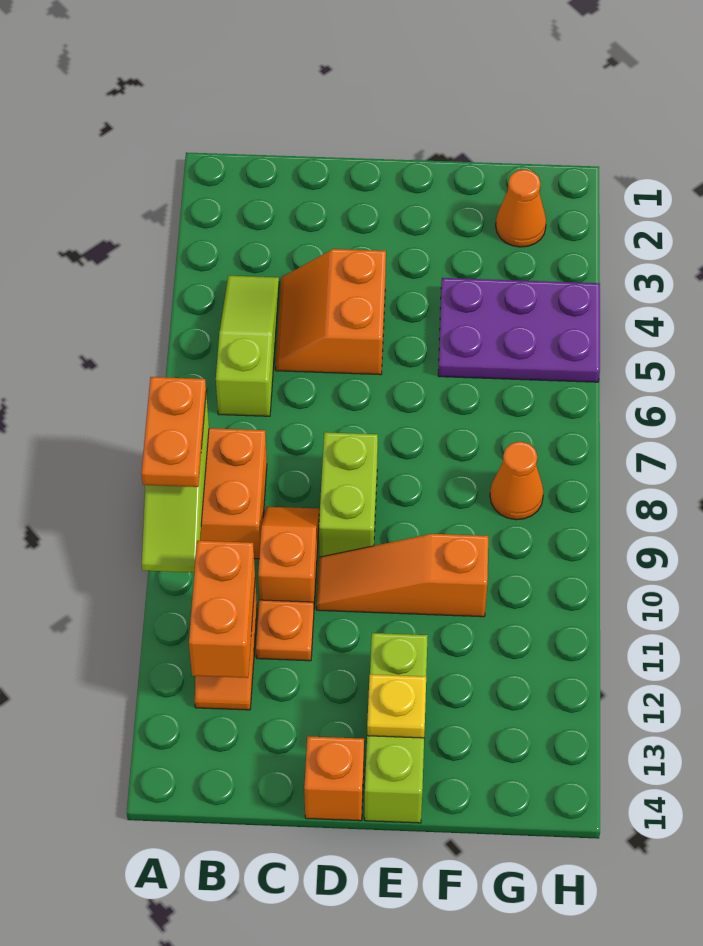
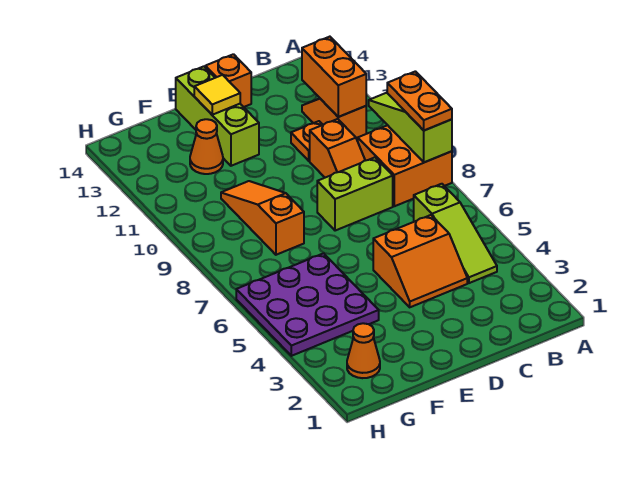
orange 2x2 slope [276,249,386,375] -> orange 2x2 slope turned to [373,215,467,307]
lime 1x2 brick [319,432,378,557] -> lime 1x2 brick turned to [317,157,393,231]
orange 1x3 slope [317,534,488,617] -> orange 1x3 slope turned to [221,181,304,255]
yellow 1x1 plate [367,674,426,738] -> yellow 1x1 tile [194,75,240,115]
purple 2x3 plate [438,278,600,382] -> purple 3x3 plate [236,253,379,356]
orange 1x1 cone [490,442,544,520] -> orange 1x1 cone moved to [190,119,223,174]

